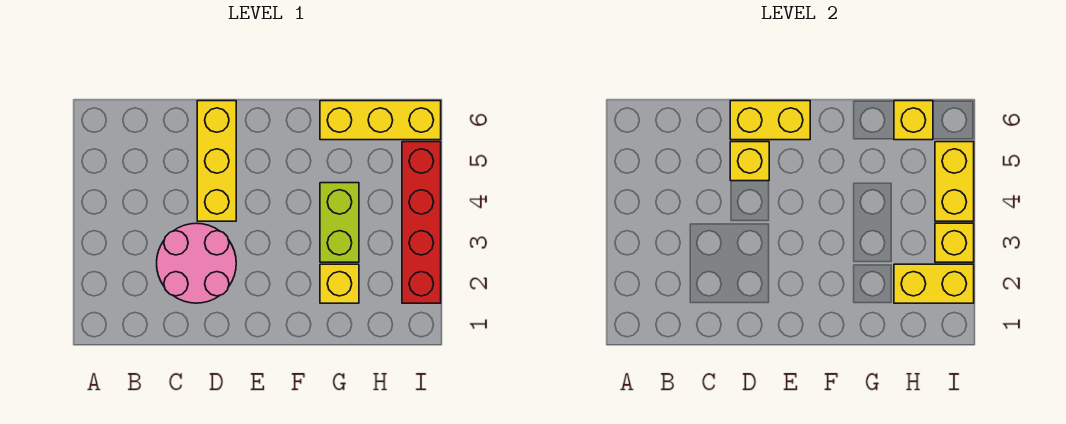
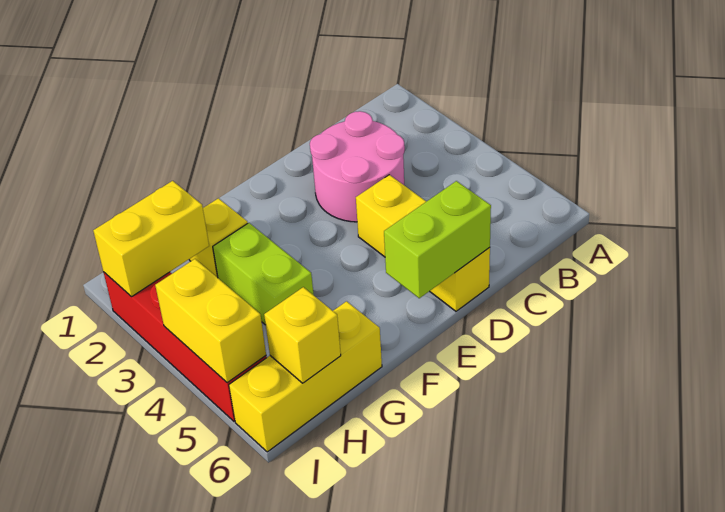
yellow 1x1 brick [730,142,769,181] -> none
yellow 1x2 brick [730,101,810,140] -> lime 1x2 brick [384,181,491,298]
yellow 1x1 brick [935,223,974,262] -> none

